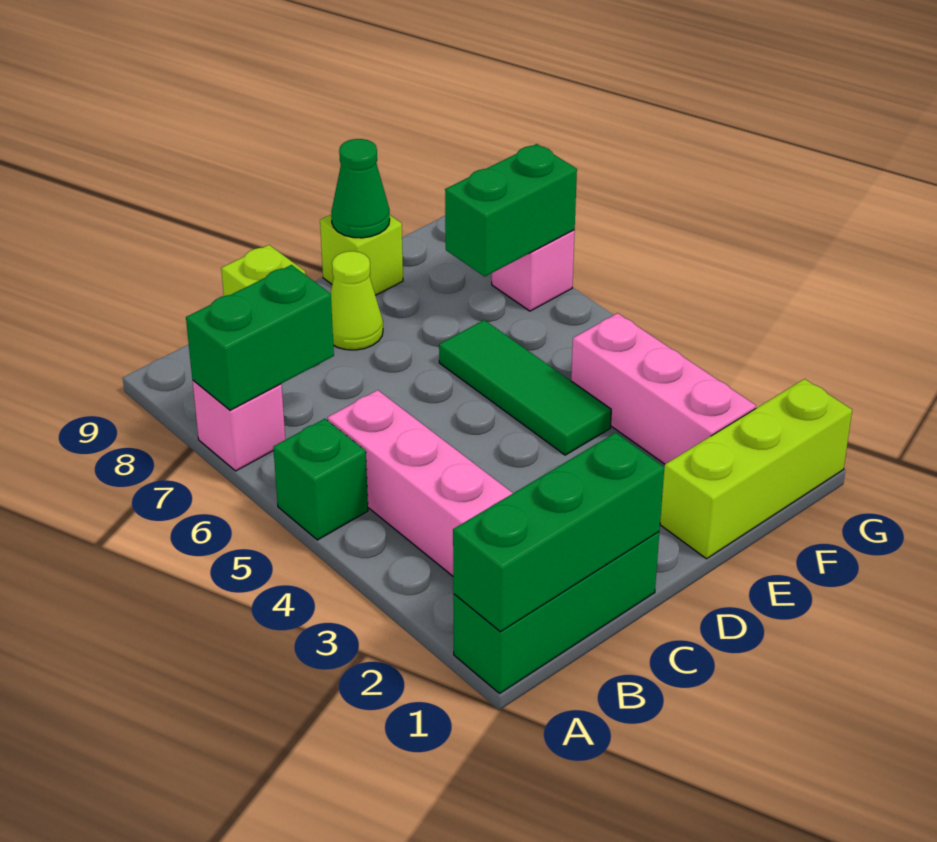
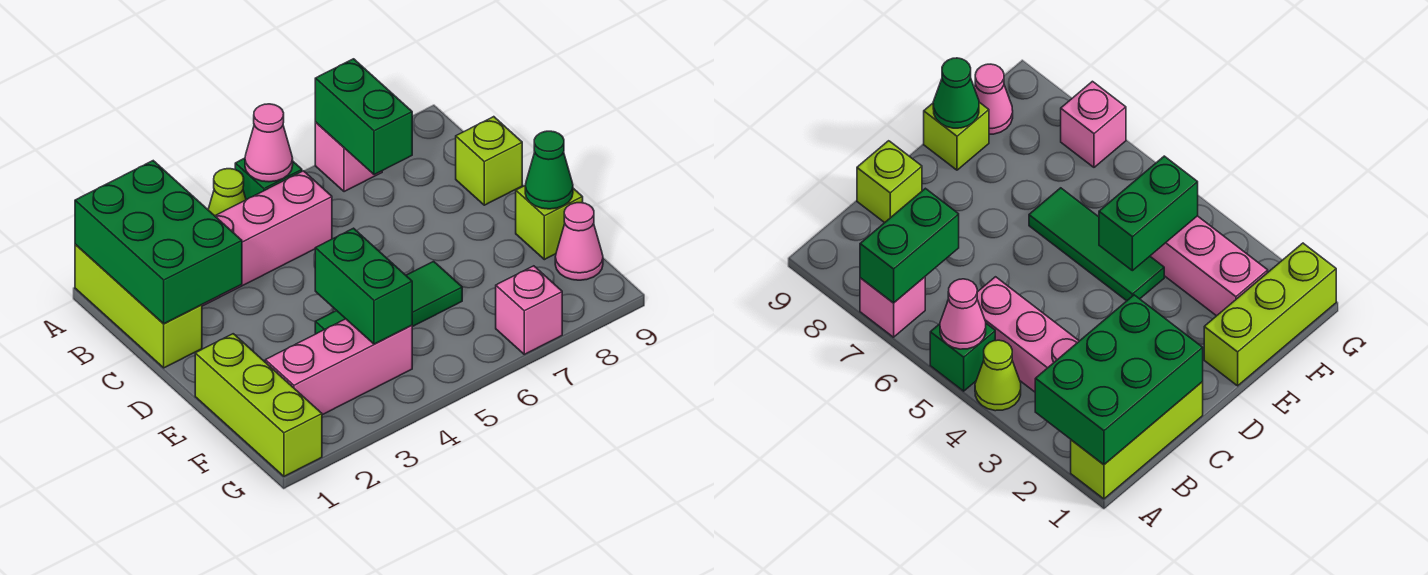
green 1x3 brick [453,532,659,693] -> lime 1x3 brick [75,245,202,368]
green 1x3 brick [453,433,664,632] -> green 2x3 brick [75,161,242,324]
none -> pink 1x1 cone [245,104,293,182]
lime 1x1 cone [331,251,383,350] -> lime 1x1 cone moved to [208,169,246,216]
green 1x2 brick [445,144,577,276] -> green 1x2 brick moved to [315,228,412,344]
none -> pink 1x1 cone [555,203,603,280]

